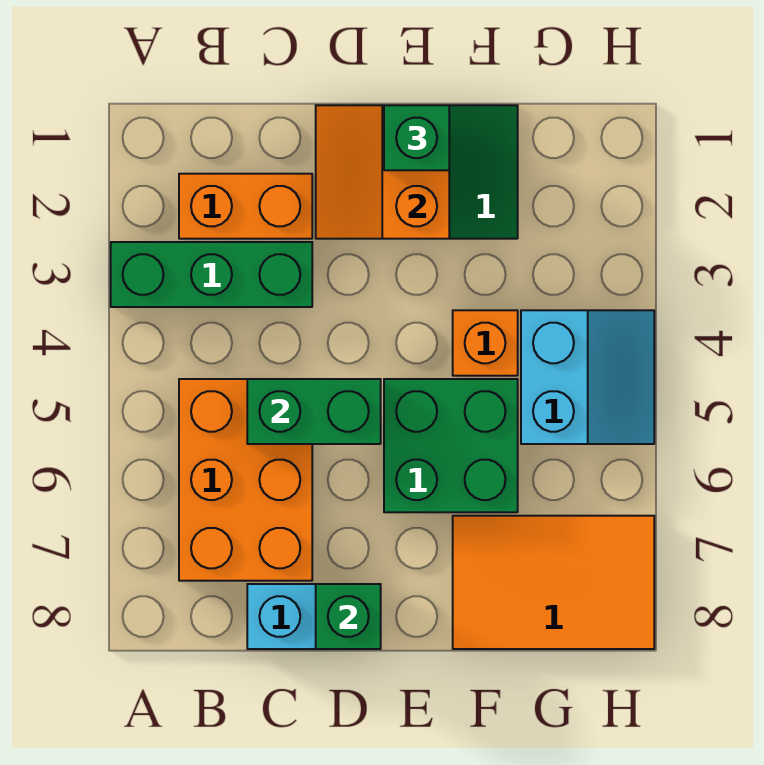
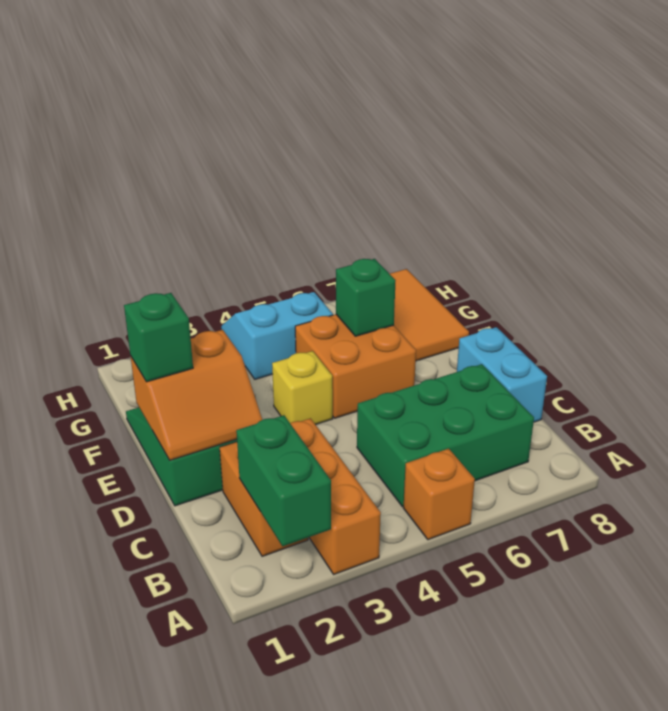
green 1x3 brick [111,242,312,307] -> orange 1x3 brick [290,418,381,574]
orange 2x3 brick [179,379,312,581] -> green 2x3 brick [357,364,534,507]
green 1x2 brick [247,379,381,444] -> green 1x2 brick moved to [236,415,331,546]
green 1x1 brick [316,584,381,649] -> green 1x1 brick moved to [336,259,396,336]
none -> yellow 1x1 brick [272,351,333,425]
green 2x2 brick [384,379,518,512] -> orange 2x2 brick [295,314,416,418]
orange 1x1 brick [453,310,518,376] -> orange 1x1 brick moved to [403,449,475,540]

